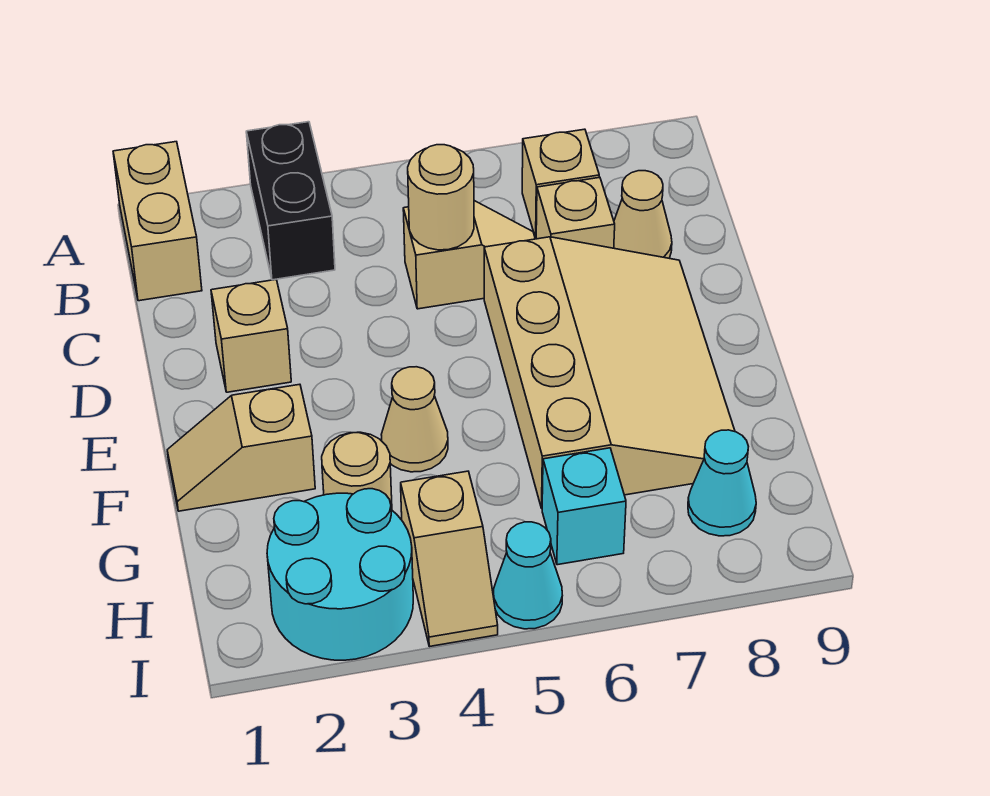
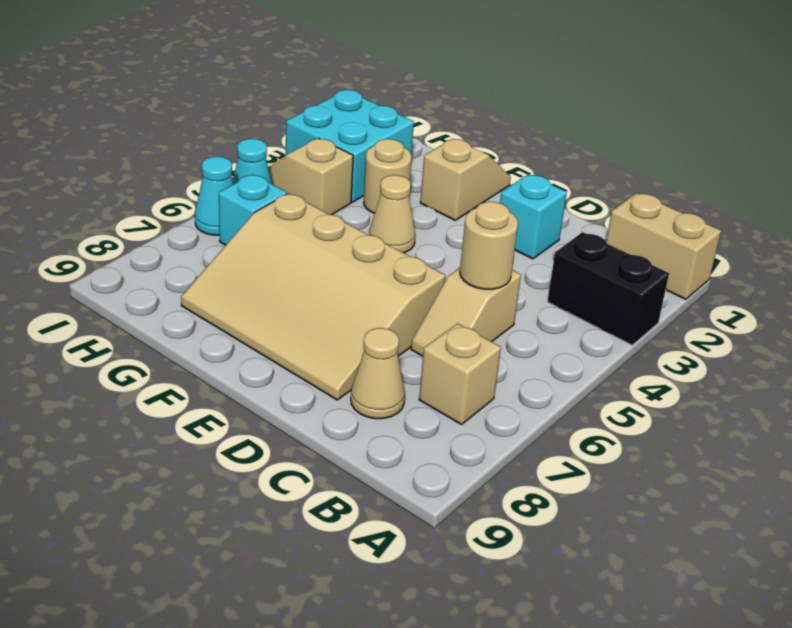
tan 1x1 brick [536,177,615,248] -> none
tan 1x1 brick [211,279,291,392] -> cyan 1x1 brick [500,174,567,259]
cyan 2x2 round brick [267,489,413,660] -> cyan 2x2 brick [286,90,414,202]
cyan 1x1 cone [688,430,756,536] -> cyan 1x1 cone moved to [195,157,233,235]

